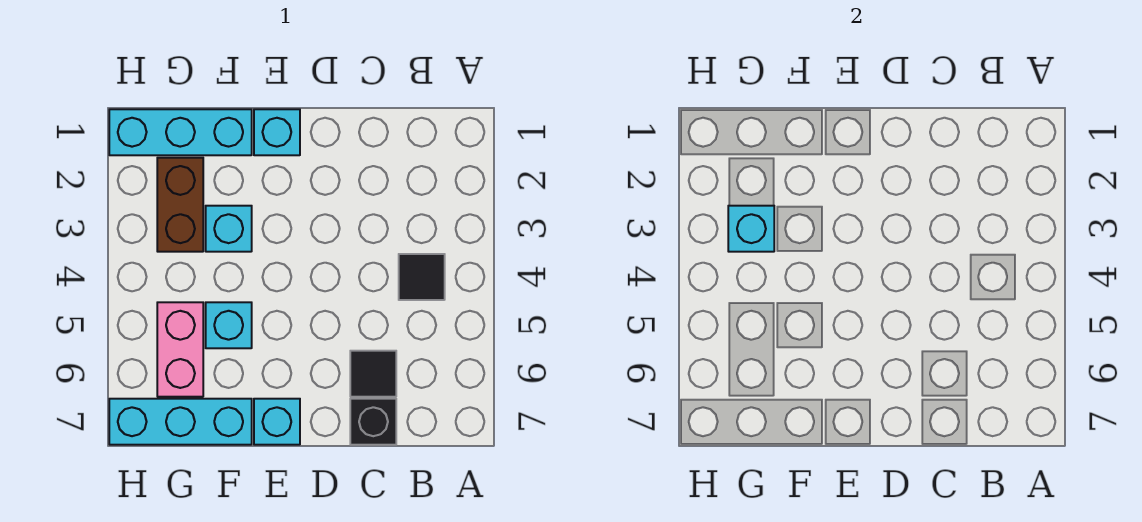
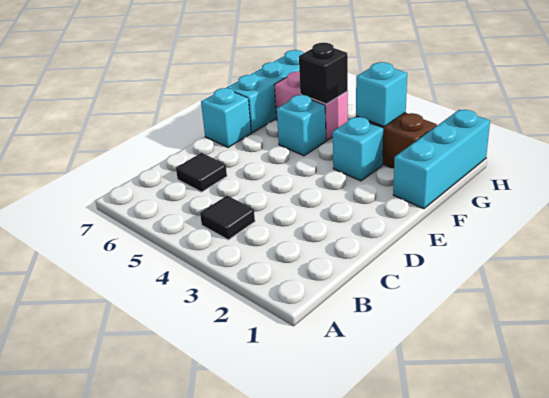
black 1x1 brick [350,399,396,445] -> black 1x1 brick moved to [299,43,348,104]
cyan 1x1 brick [254,109,300,155] -> none

